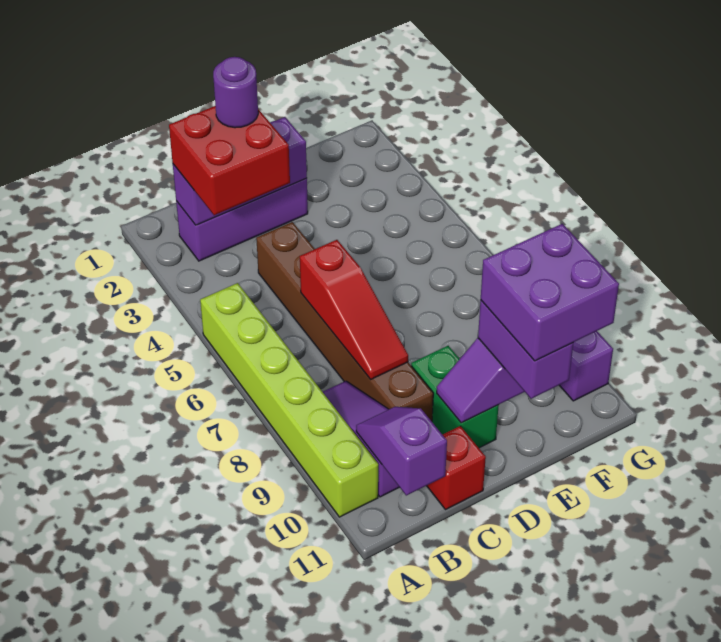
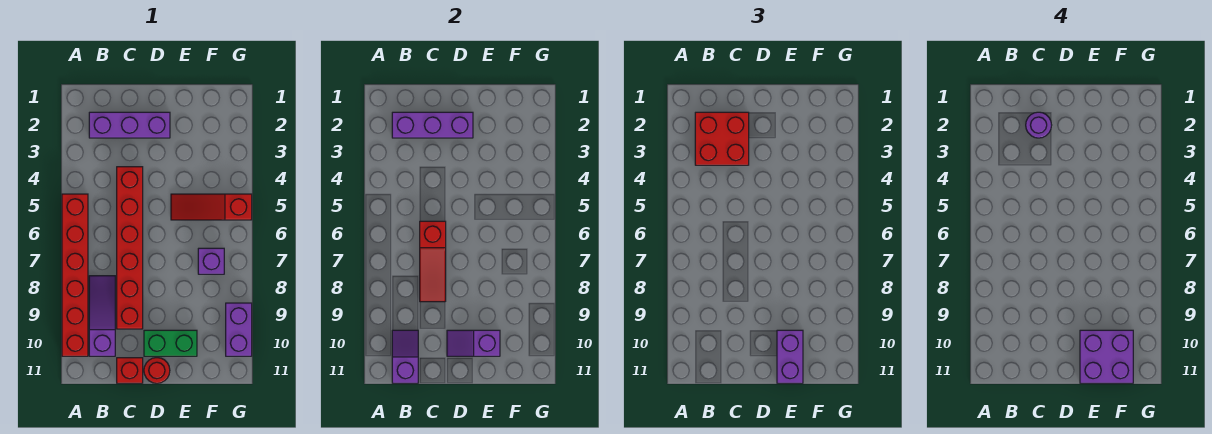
lime 1x6 brick [200,283,378,517] -> red 1x6 brick [62,194,88,356]
brown 1x6 brick [256,222,433,421] -> red 1x6 brick [117,167,143,329]
green 1x2 brick [411,346,499,448] -> green 1x2 brick turned to [144,330,197,356]
none -> red 1x1 round brick [144,358,170,383]
none -> red 1x3 slope [171,194,252,220]
none -> purple 1x1 brick [198,248,224,274]

